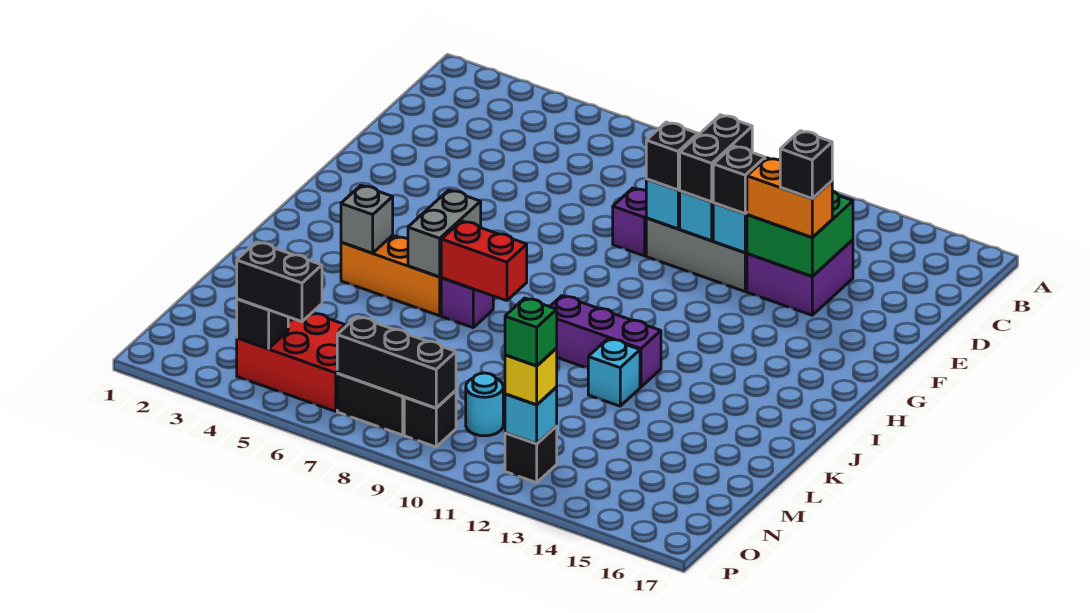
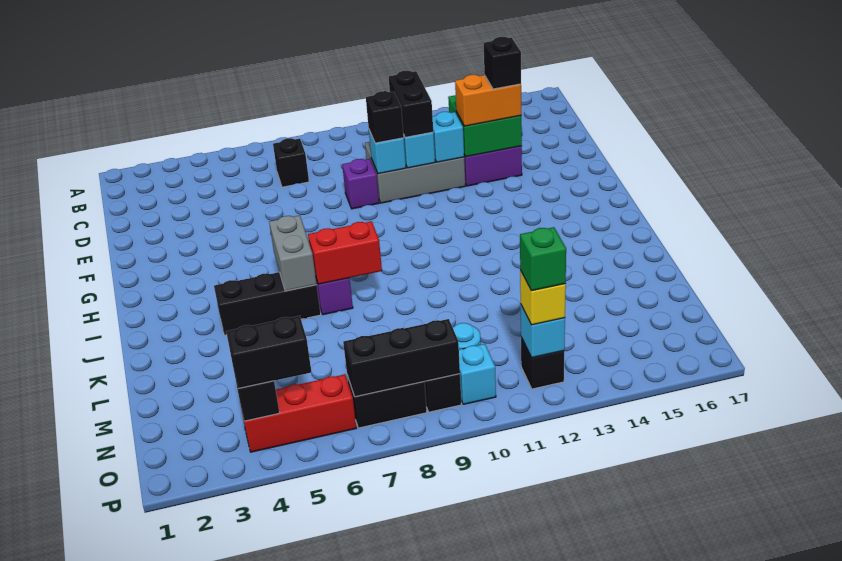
black 1x1 brick [713,146,765,214] -> black 1x1 brick moved to [273,138,309,187]
orange 1x3 brick [341,235,441,316] -> black 1x3 brick [214,272,321,335]
grey 1x1 brick [341,185,393,253] -> none
purple 1x3 brick [550,296,661,387] -> none
cyan 1x1 brick [588,338,640,406] -> cyan 1x1 brick moved to [459,344,496,404]
red 2x3 brick [237,313,347,411] -> red 1x3 brick [240,374,356,452]

